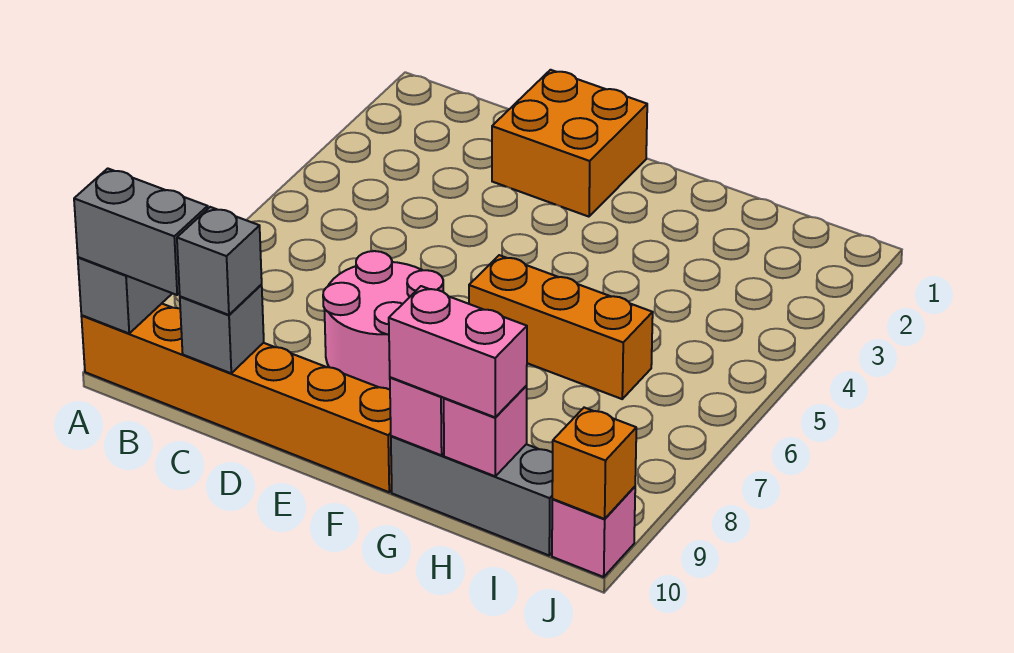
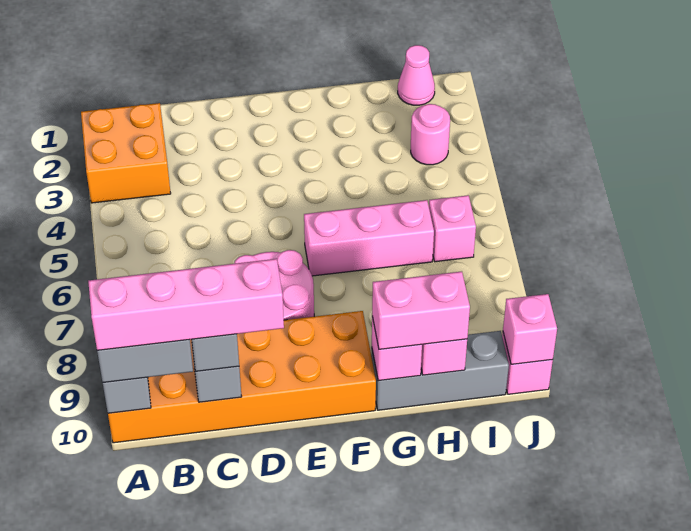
orange 1x6 brick [81,304,392,492] -> orange 2x6 brick [108,311,376,443]
none -> pink 1x4 brick [88,259,284,350]
orange 2x2 brick [492,70,647,217] -> orange 2x2 brick moved to [81,103,171,203]
orange 1x3 brick [469,255,653,399] -> pink 1x3 brick [304,200,434,276]
none -> pink 1x1 cone [398,45,435,105]
none -> pink 1x1 round brick [411,104,450,165]
none -> pink 1x1 brick [429,195,476,262]
orange 1x1 brick [552,408,636,519] -> pink 1x1 brick [503,294,557,364]

